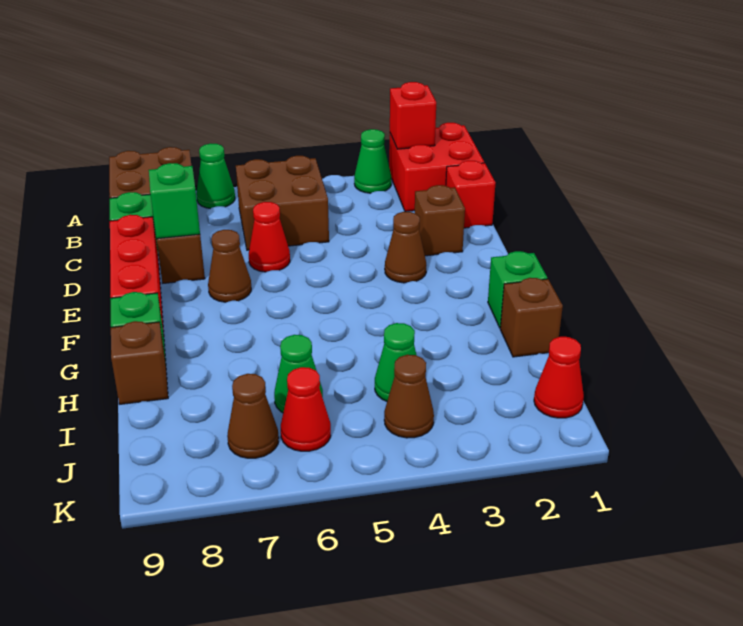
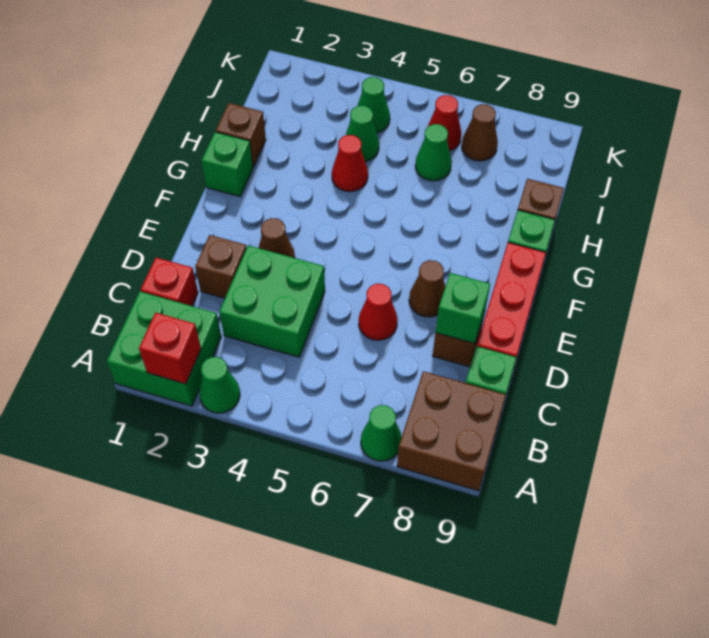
red 2x2 brick [389,123,484,212] -> green 2x2 brick [107,292,221,406]
brown 2x2 brick [236,156,329,250] -> none
none -> green 2x2 brick [219,245,325,357]
red 1x1 cone [534,337,584,418] -> red 1x1 cone moved to [332,135,368,192]
brown 1x1 cone [384,355,434,438] -> green 1x1 cone [357,77,390,133]

